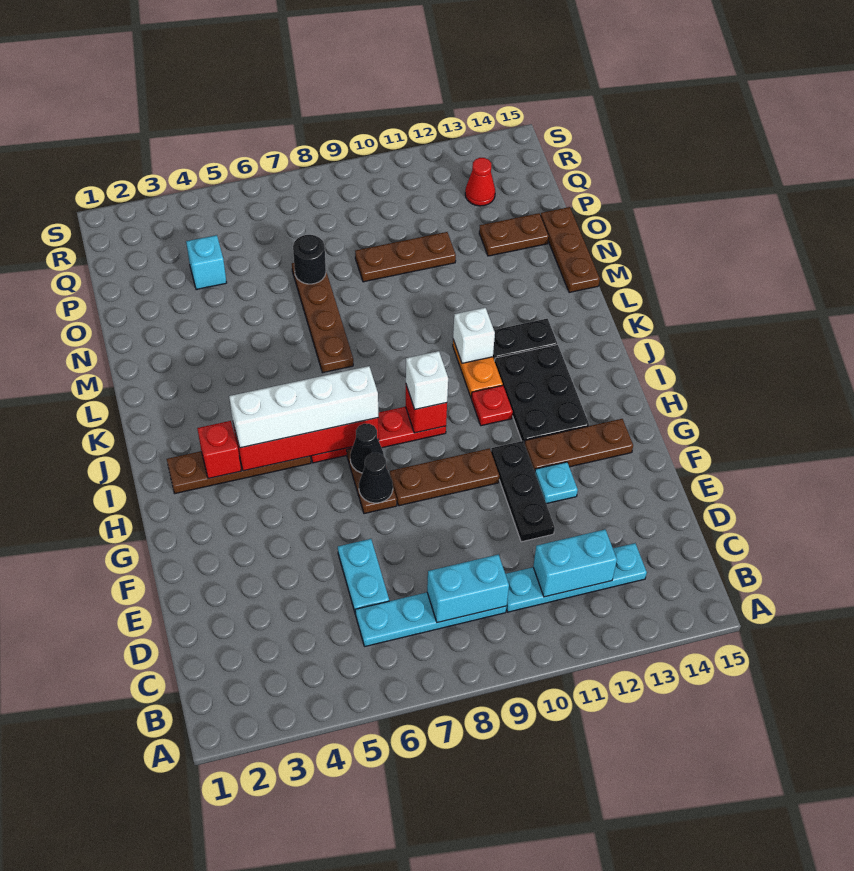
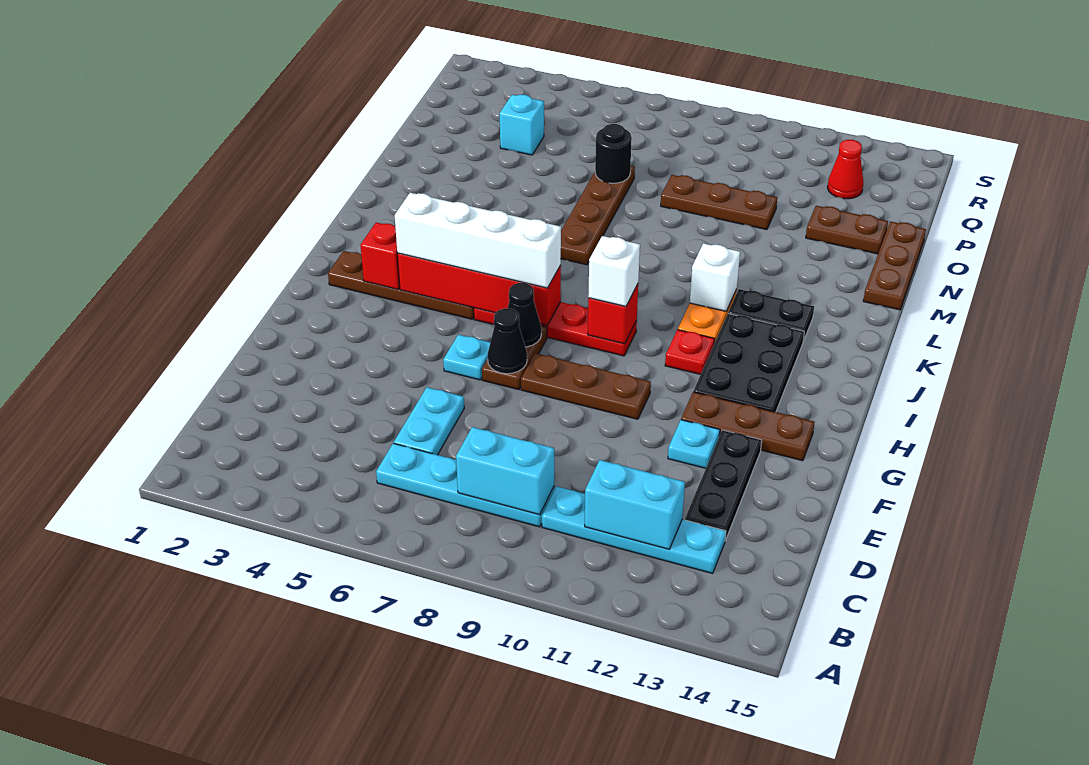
black 1x3 plate [491,441,555,542] -> black 1x3 plate moved to [685,430,762,541]
none -> cyan 1x1 plate [443,335,490,380]

